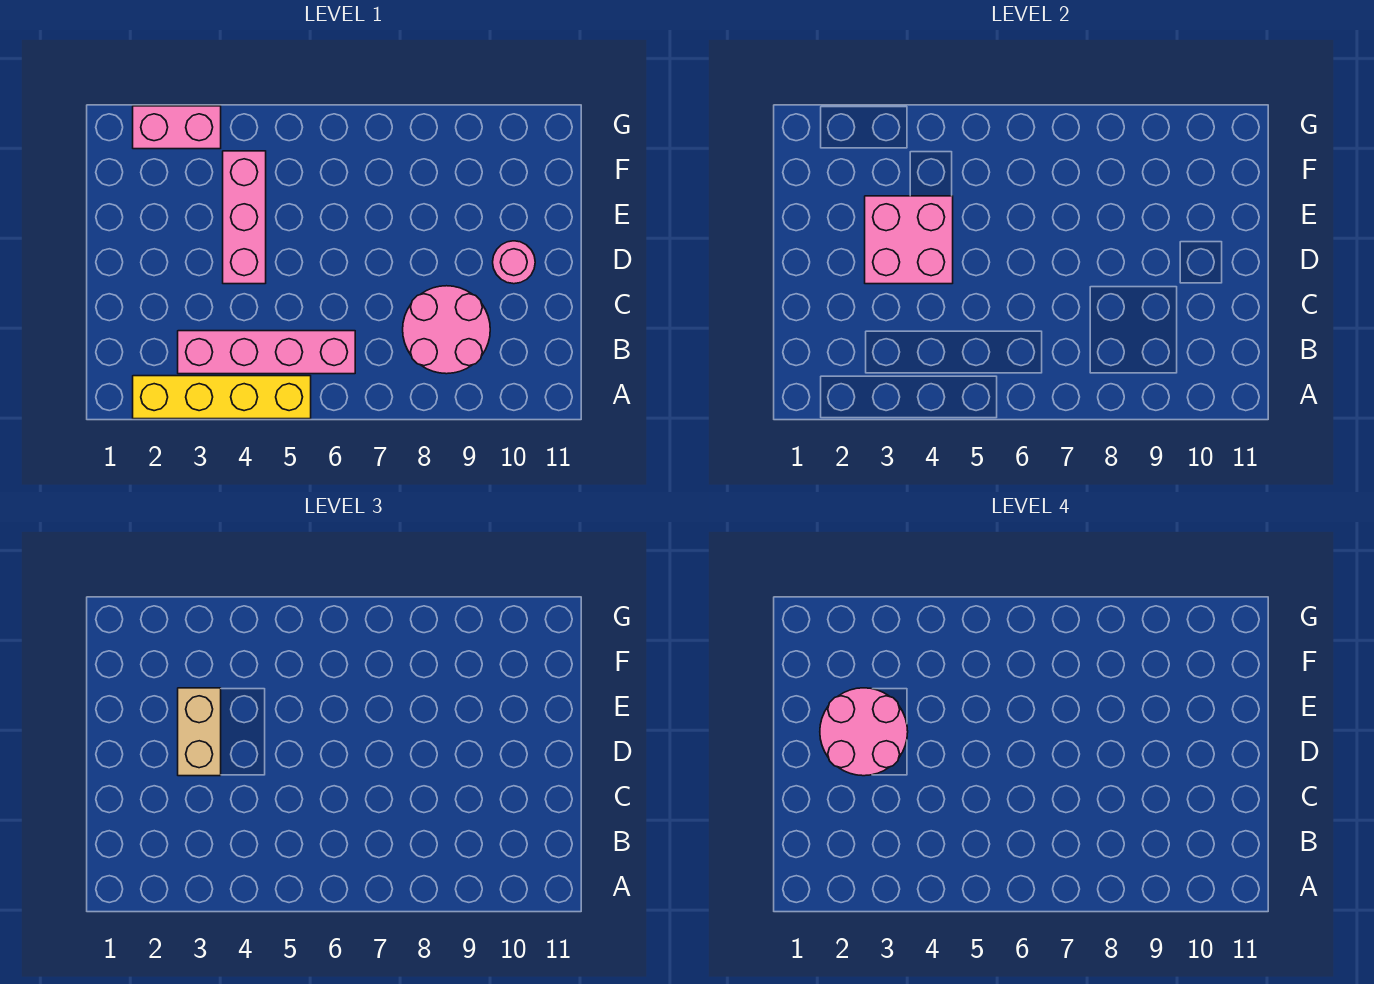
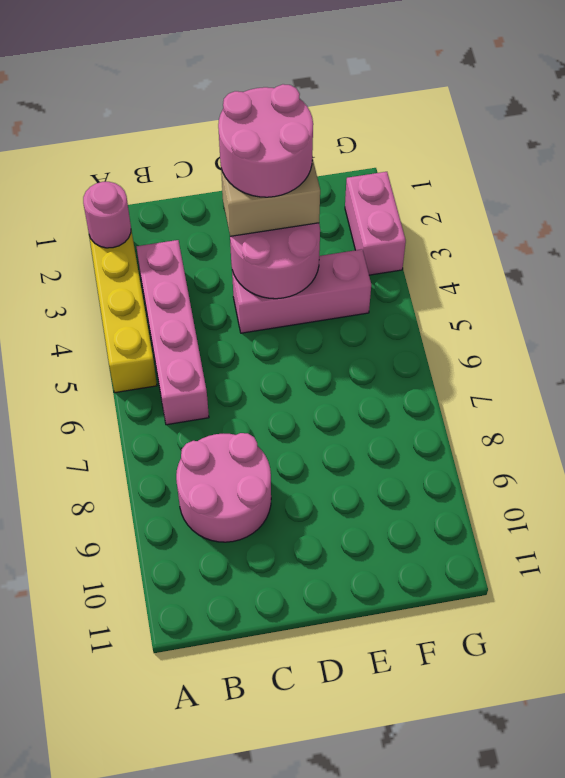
pink 2x2 brick [865,196,953,284] -> pink 2x2 round brick [230,223,320,299]
pink 1x1 round brick [493,241,535,284] -> pink 1x1 round brick moved to [83,182,131,248]

